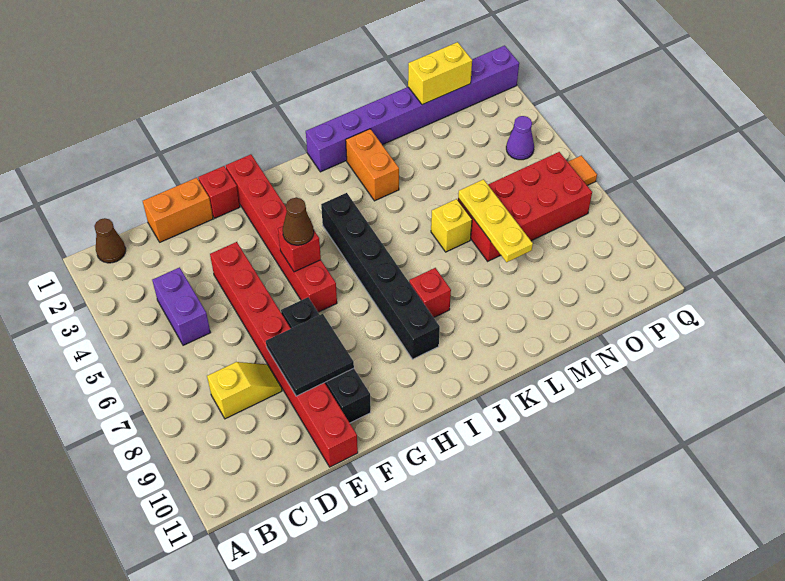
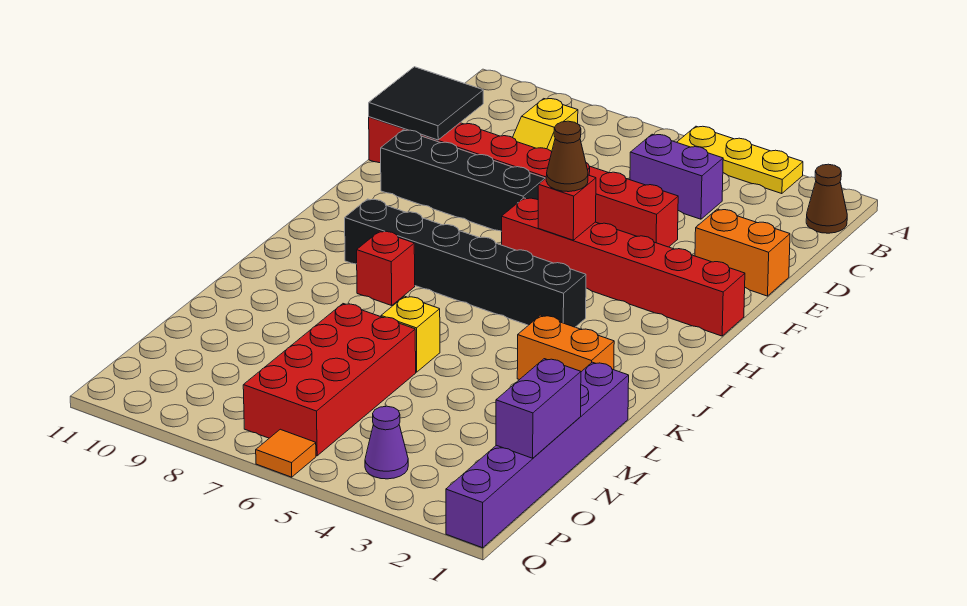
orange 1x2 brick [143,178,213,242] -> orange 1x2 brick turned to [695,209,790,296]
black 2x2 tile [266,314,354,396] -> black 2x2 tile moved to [369,67,483,140]
red 1x1 brick [198,166,240,218] -> none
purple 1x8 brick [306,46,519,172] -> purple 1x6 brick [446,362,629,548]
yellow 1x3 plate [458,179,533,262] -> yellow 1x3 plate moved to [677,126,803,194]
yellow 1x2 brick [408,42,472,105] -> purple 1x2 brick [496,359,581,458]

